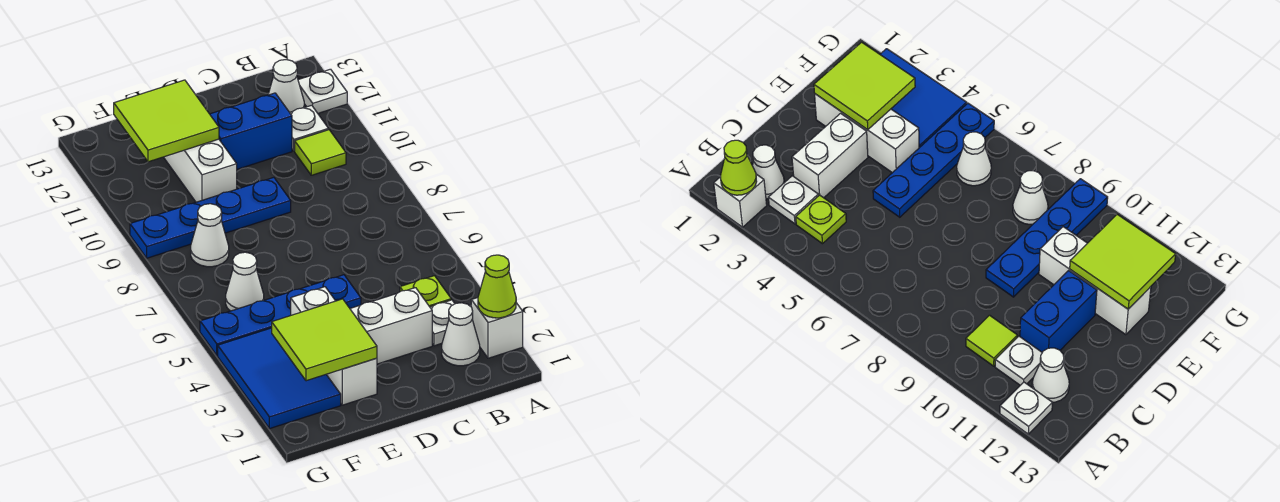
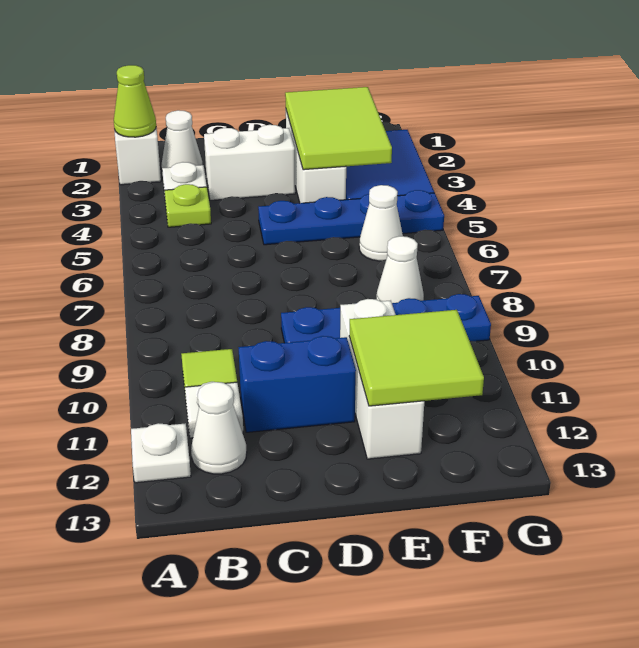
lime 2x2 tile [272,299,377,381] -> lime 2x3 tile [285,87,392,170]

